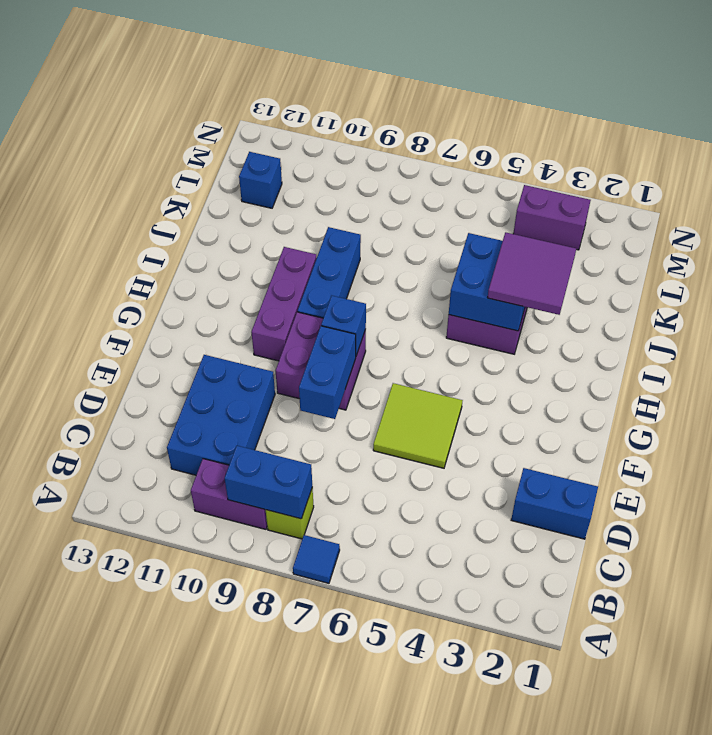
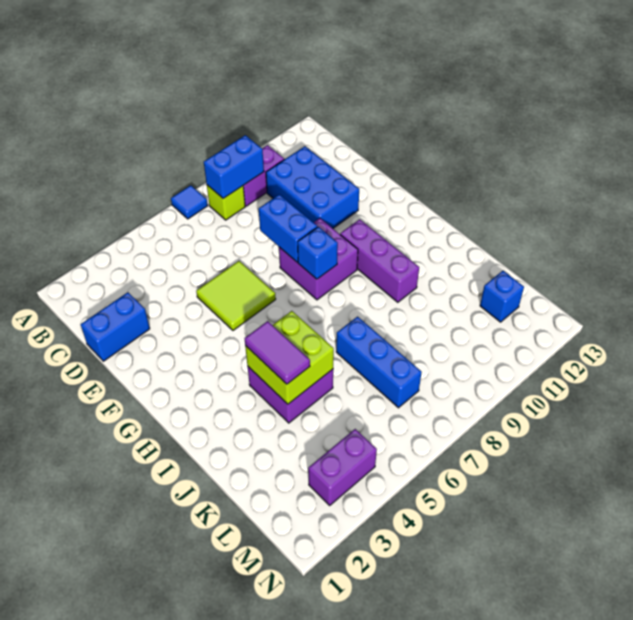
blue 1x3 brick [298,227,361,318] -> blue 1x3 brick moved to [336,317,422,408]
purple 2x2 tile [488,232,576,315] -> purple 1x2 tile [245,321,310,384]
blue 2x2 brick [449,233,525,331] -> lime 2x2 brick [245,311,334,404]

